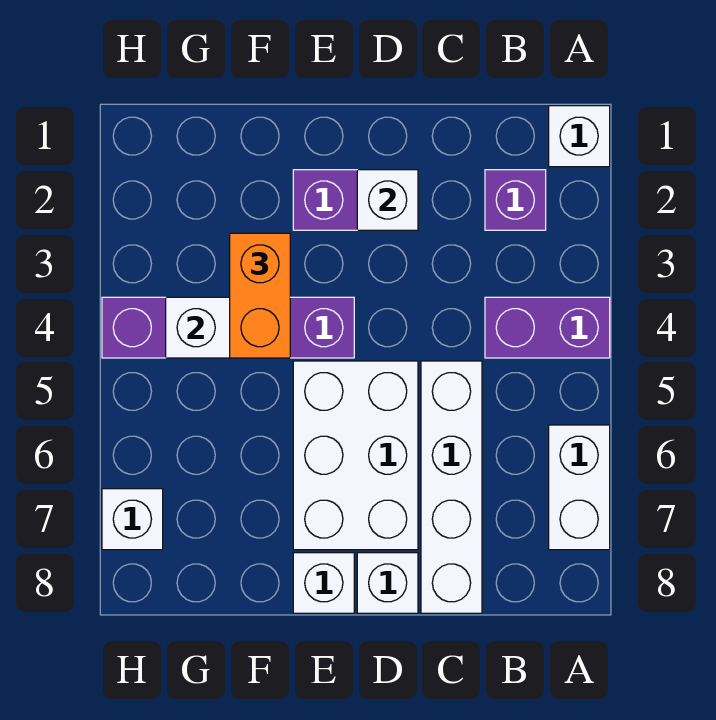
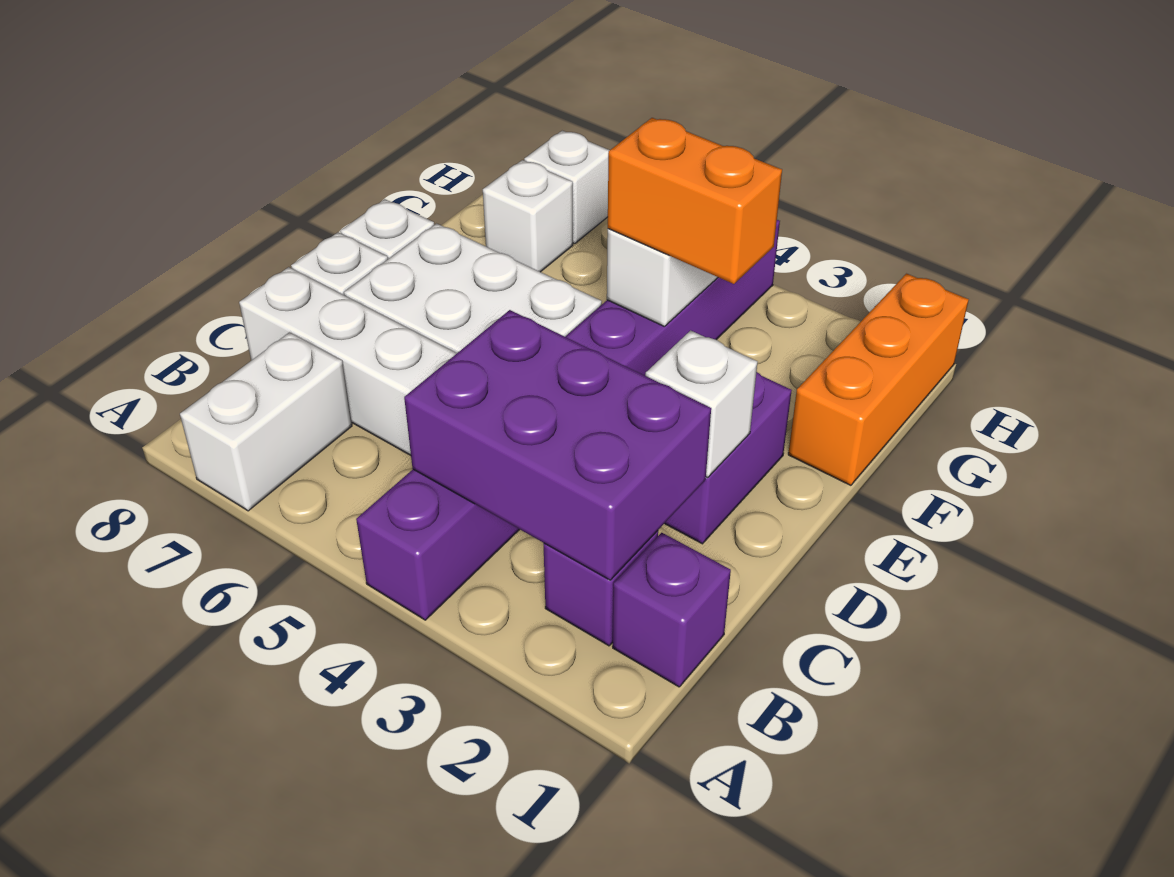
white 1x1 brick [549,106,610,167] -> white 1x1 brick moved to [483,160,573,272]
white 1x2 brick [549,425,610,550] -> white 1x2 brick turned to [180,332,352,511]
none -> purple 1x1 brick [613,533,731,687]
none -> purple 2x3 brick [404,310,711,580]
none -> orange 1x3 brick [788,274,969,485]

